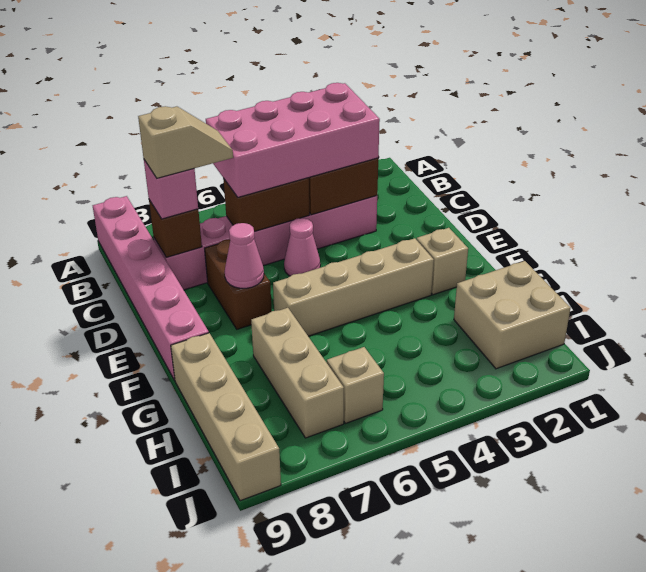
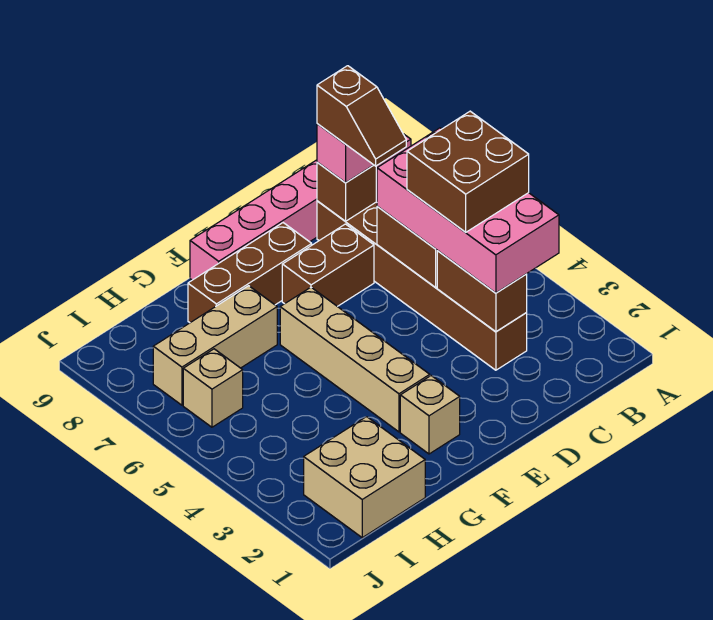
none -> brown 2x2 brick [407,111,529,232]
pink 1x6 brick [154,196,377,290] -> brown 1x6 brick [317,201,527,370]
tan 1x2 slope [138,106,233,178] -> brown 1x2 slope [317,66,406,166]
pink 1x1 cone [284,218,320,276] -> none
pink 1x1 cone [225,223,264,288] -> none
none -> brown 1x3 brick [188,223,312,323]
tan 1x4 brick [171,333,281,501] -> none

